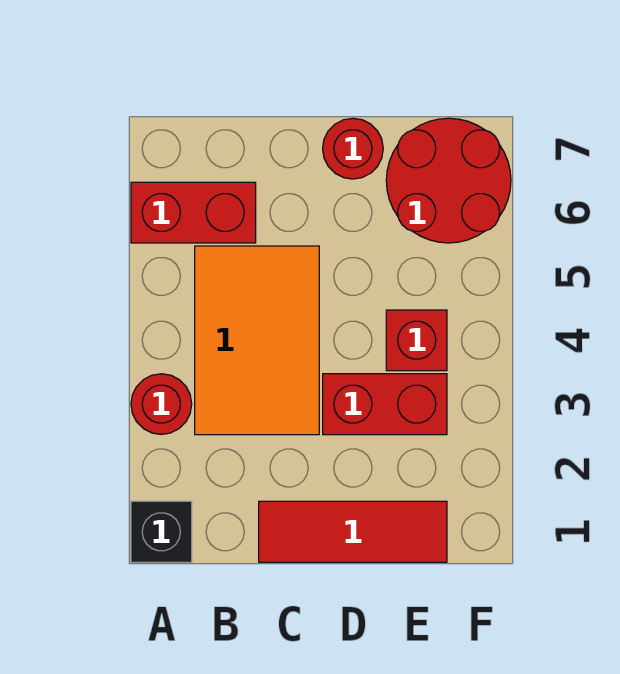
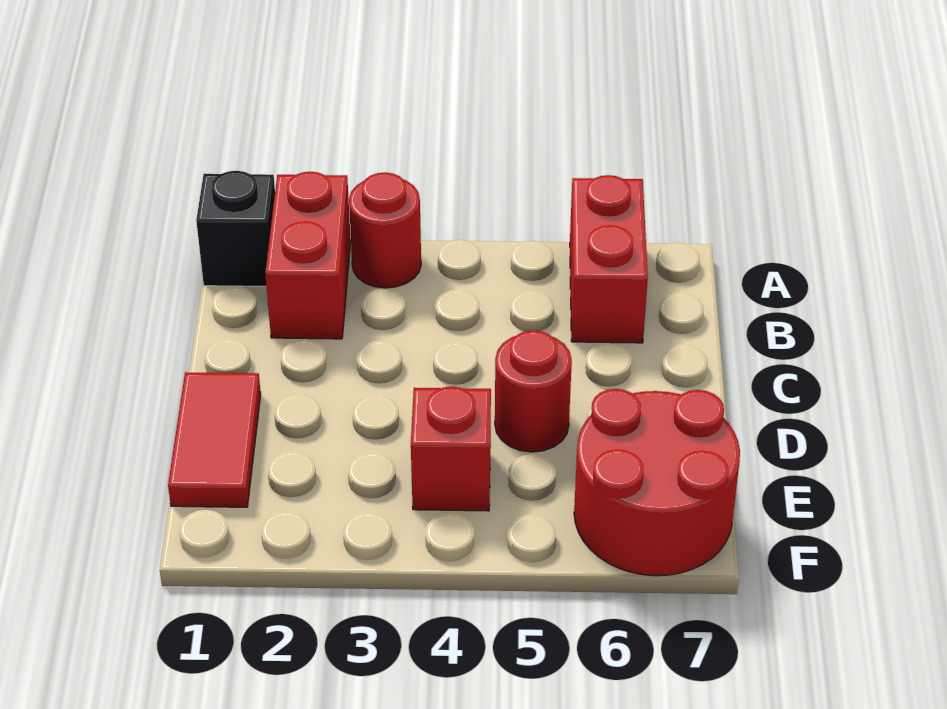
orange 2x3 tile [195,246,319,435] -> none
red 1x3 tile [259,501,447,562] -> red 1x2 tile [168,372,261,507]
red 1x2 brick [323,374,447,435] -> red 1x2 brick moved to [265,172,351,339]
red 1x1 round brick [323,118,383,179] -> red 1x1 round brick moved to [495,330,572,452]

